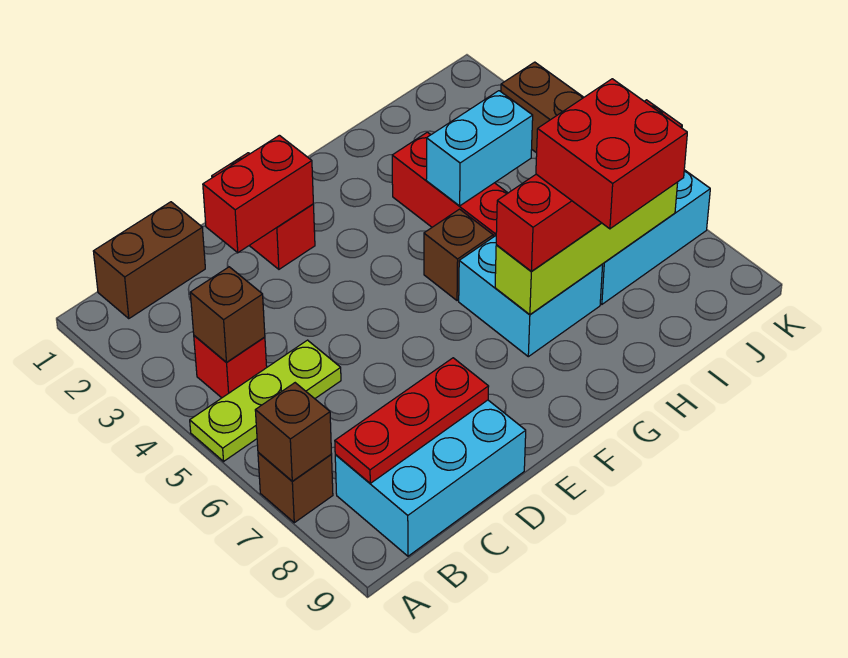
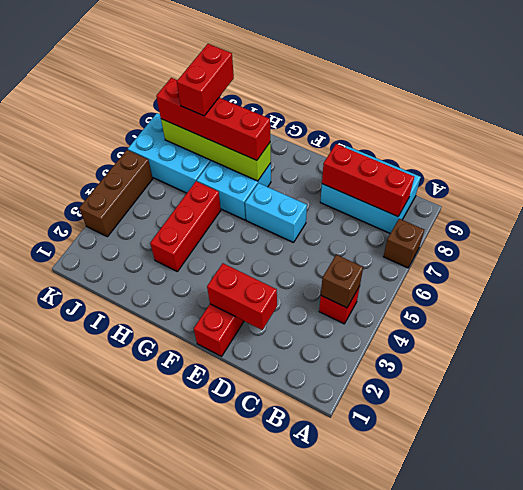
lime 1x3 plate [190,340,341,461] -> none
brown 1x1 brick [255,383,332,481] -> none
brown 1x2 brick [93,202,205,319] -> none
red 1x3 plate [335,358,489,483] -> red 1x3 brick [322,144,414,216]
brown 1x1 brick [424,209,493,301] -> none
cyan 1x2 brick [426,91,533,206] -> cyan 1x2 brick moved to [245,183,307,243]
red 2x2 brick [536,79,687,229] -> red 1x2 brick [177,44,234,116]

